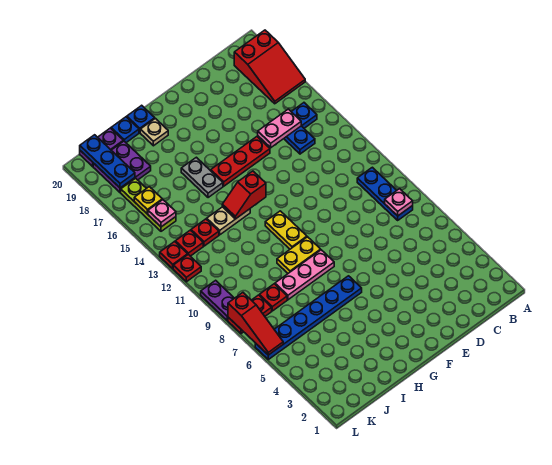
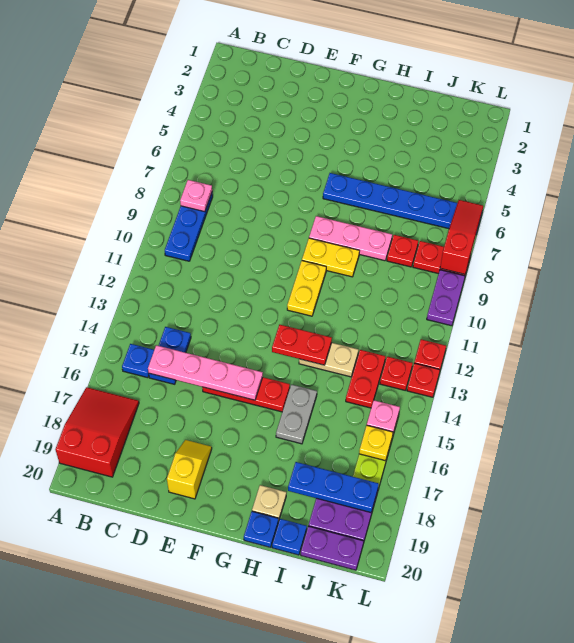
pink 1x2 plate [258,109,301,148] -> pink 1x4 plate [148,345,263,400]
none -> yellow 1x2 slope [167,440,212,499]
red 1x2 slope [222,171,266,219] -> red 1x2 plate [272,325,332,365]
red 1x1 plate [191,219,219,246] -> red 1x2 plate [346,350,385,408]
blue 1x3 plate [80,135,135,188] -> blue 1x3 plate turned to [288,462,379,512]

